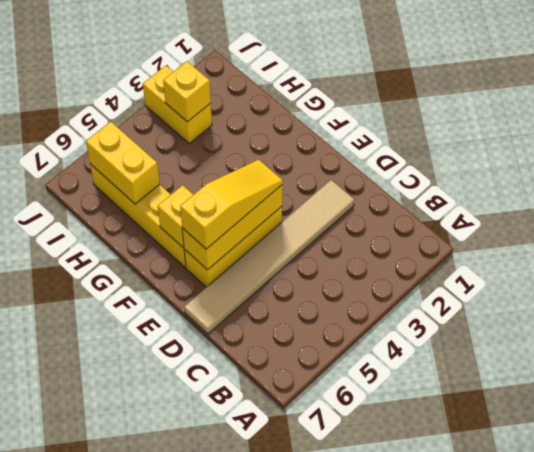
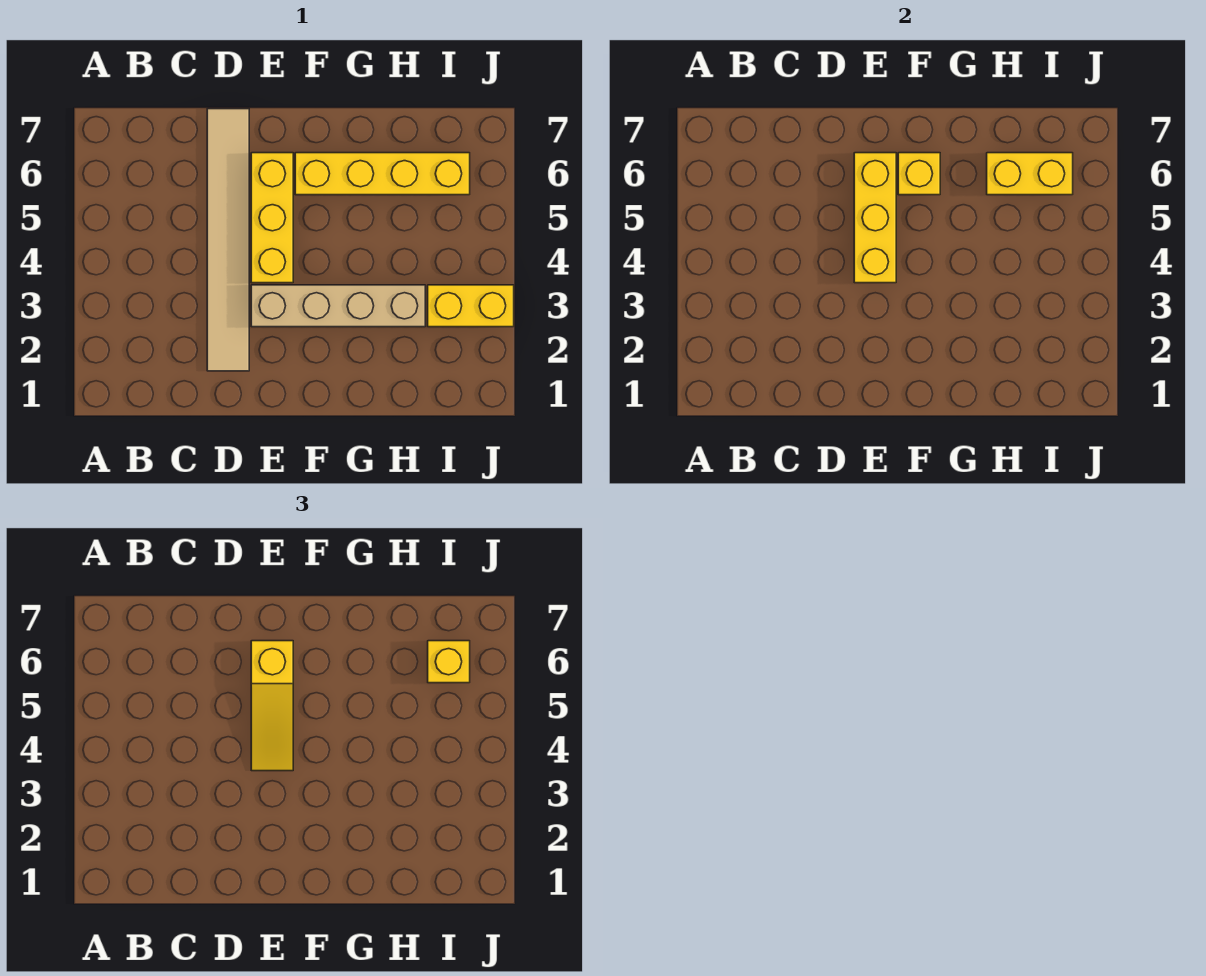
none -> tan 1x4 brick [251,285,425,327]
yellow 1x1 brick [163,61,211,122] -> yellow 1x1 brick moved to [428,641,470,683]

